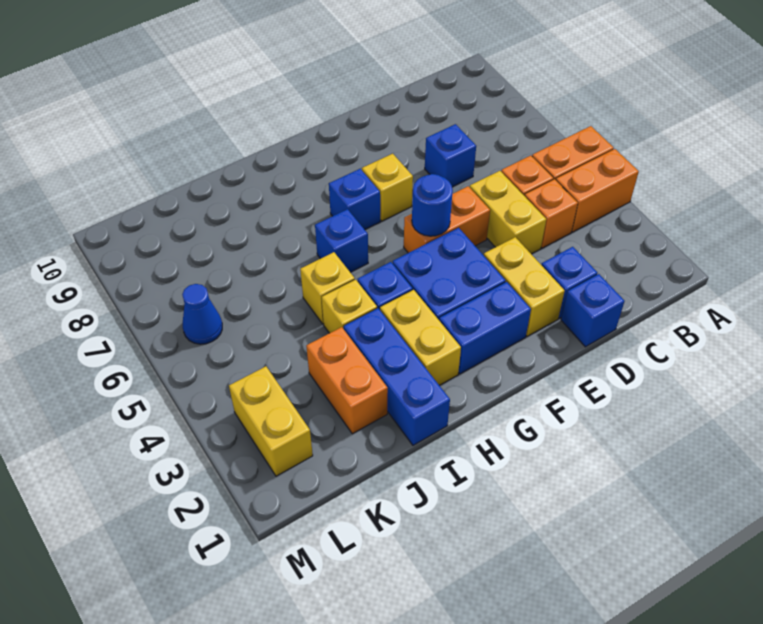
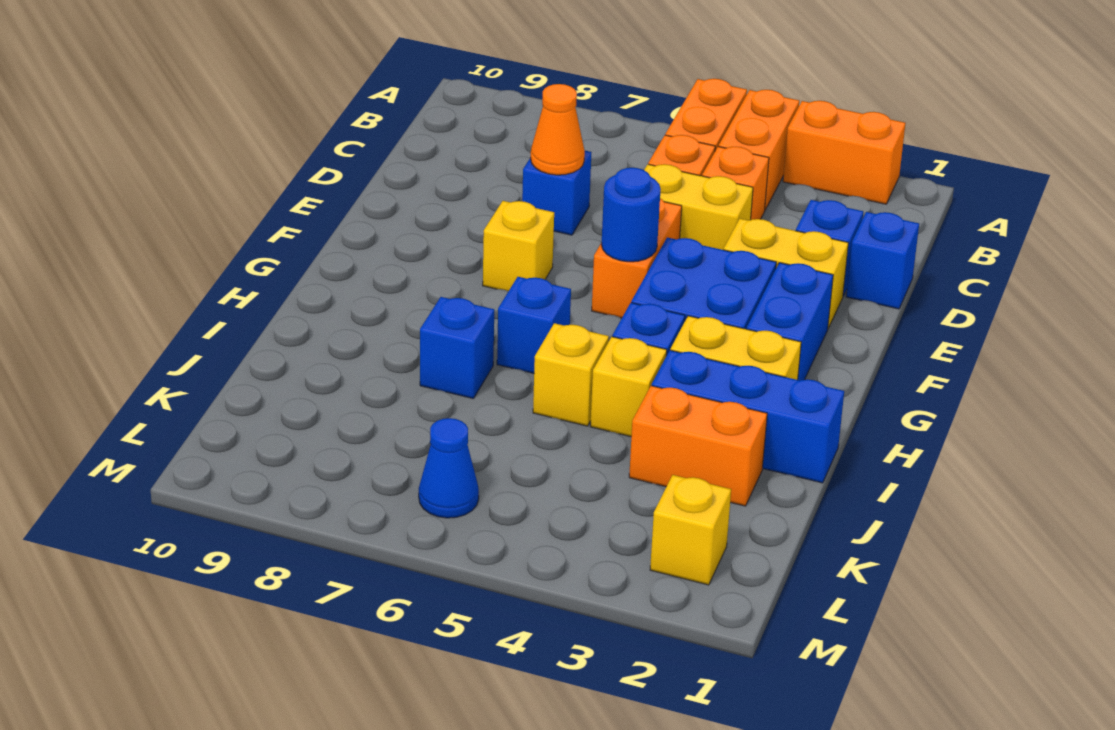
none -> orange 1x2 brick [783,101,905,204]
none -> orange 1x1 cone [530,84,585,175]
blue 1x1 brick [329,169,380,230] -> blue 1x1 brick moved to [420,297,494,399]
yellow 1x2 brick [229,366,313,476] -> yellow 1x1 brick [650,475,731,585]

